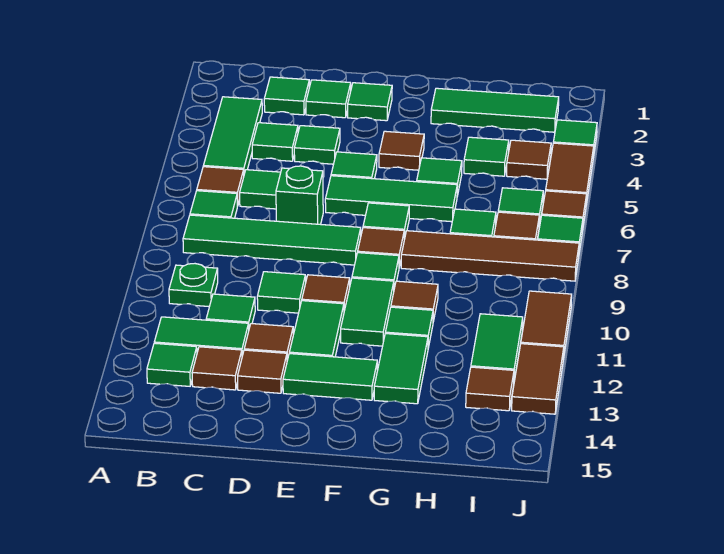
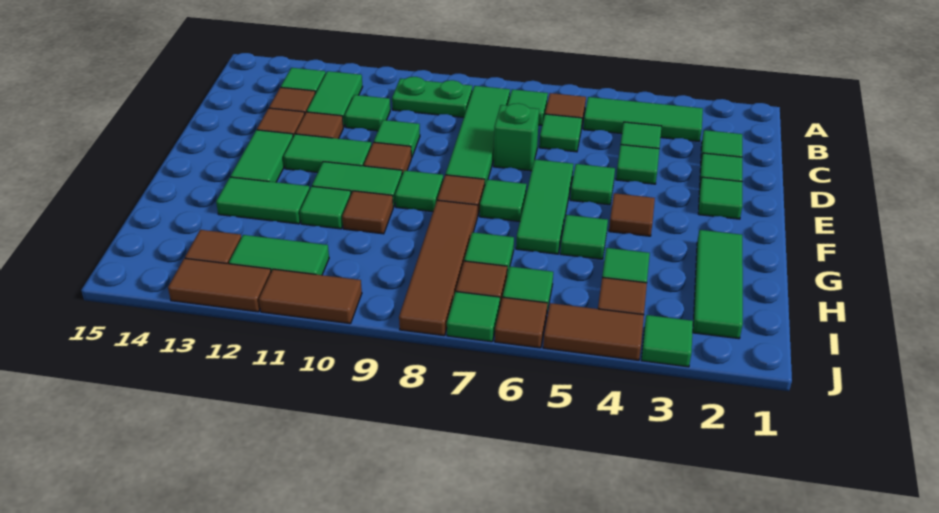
green 1x1 plate [169,264,218,307] -> green 1x2 plate [392,77,472,117]

